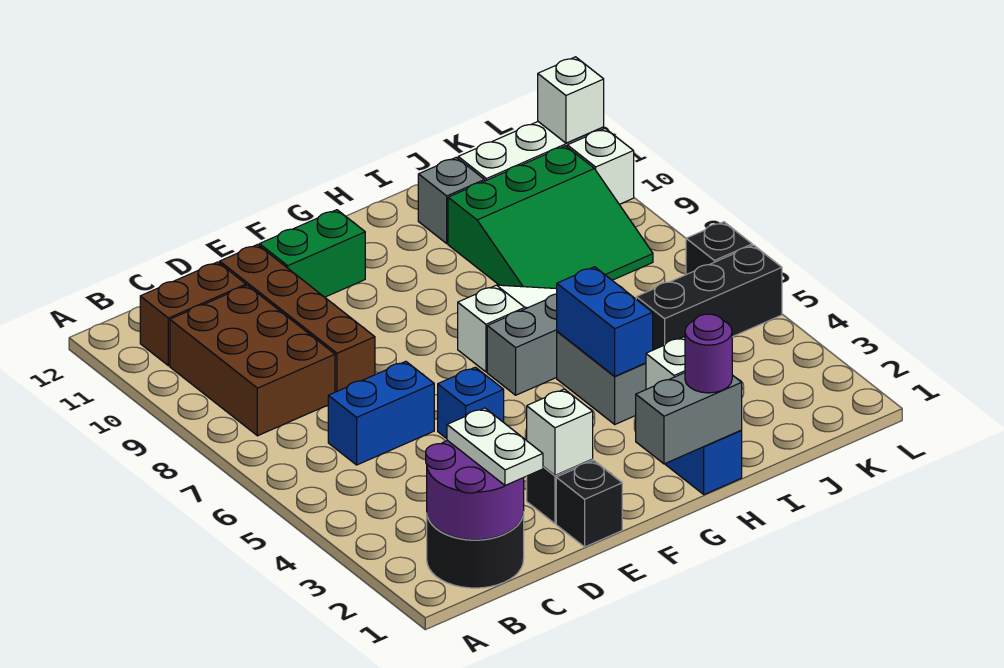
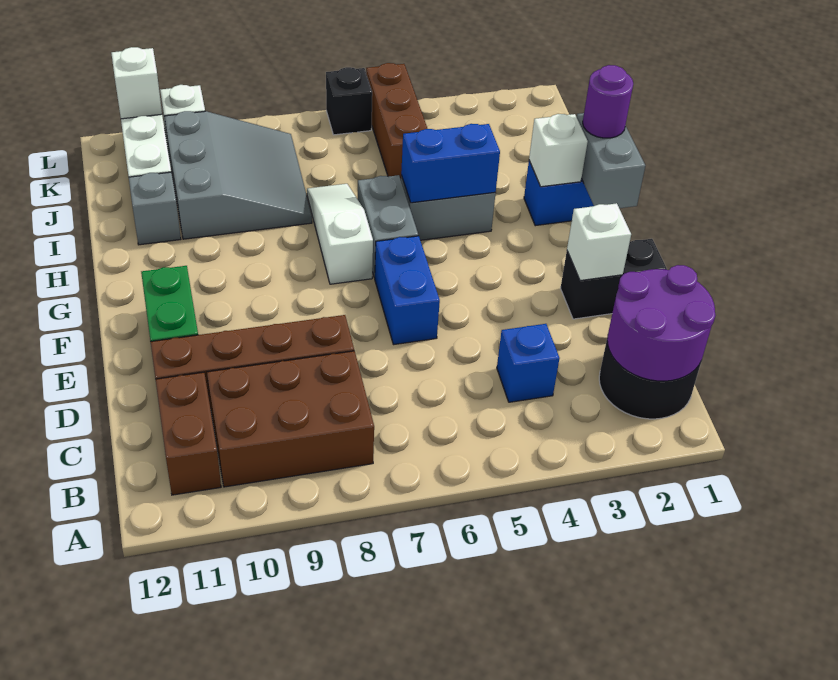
white 1x2 plate [447,408,543,486] -> none
blue 1x2 brick [328,361,434,465] -> blue 1x2 brick moved to [375,236,440,345]
blue 1x1 brick [438,367,504,439] -> blue 1x1 brick moved to [497,324,560,402]
green 3x3 slope [448,146,653,289] -> grey 3x3 slope [165,111,312,239]
black 1x3 brick [636,245,782,350] -> brown 1x3 brick [366,63,427,179]

